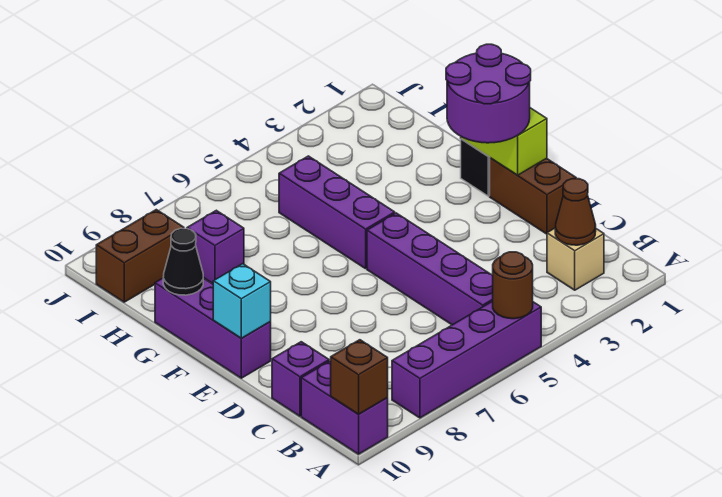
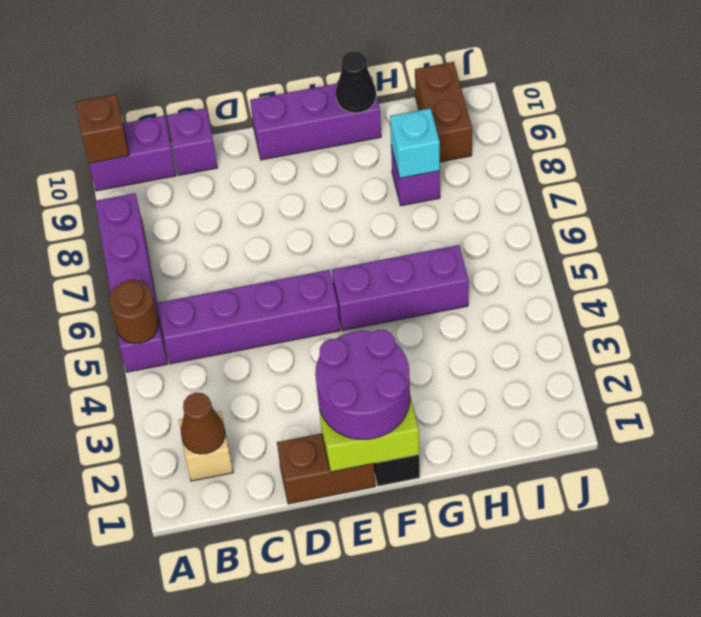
cyan 1x1 brick [213,264,271,338] -> cyan 1x1 brick moved to [390,108,440,178]

